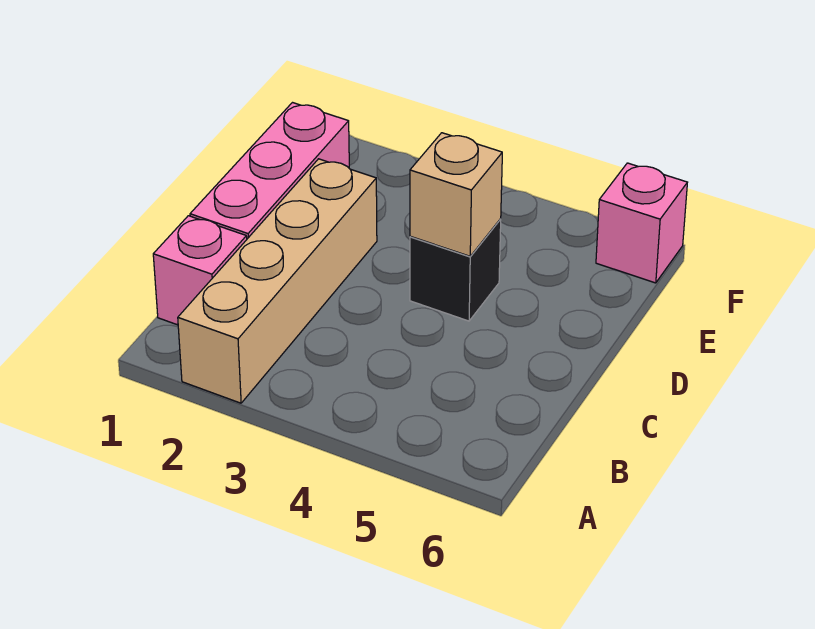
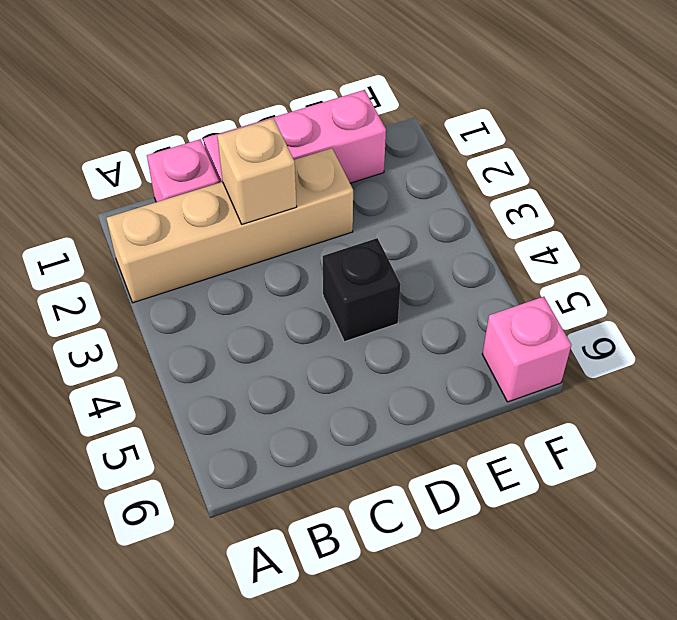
tan 1x1 brick [410,133,502,256] -> tan 1x1 brick moved to [217,118,297,224]

